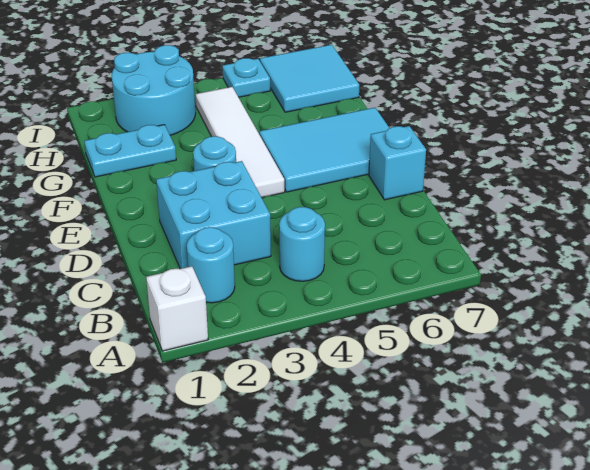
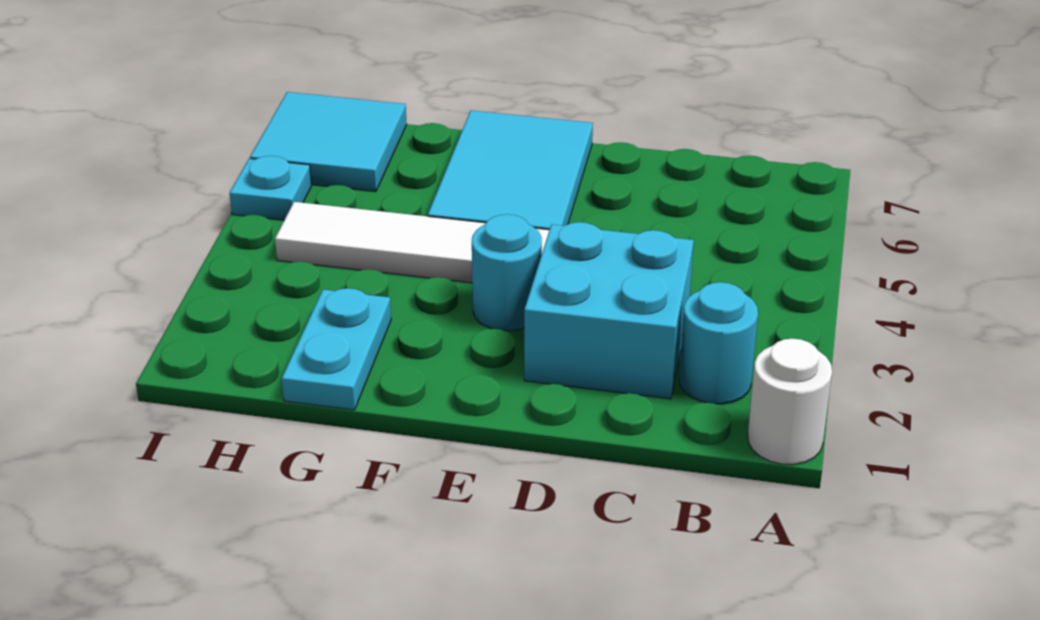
white 1x1 brick [146,266,208,351] -> white 1x1 round brick [748,339,832,465]
cyan 1x1 round brick [279,207,325,281] -> none
cyan 1x1 brick [369,126,426,200] -> none
cyan 2x2 round brick [112,45,196,135] -> none

